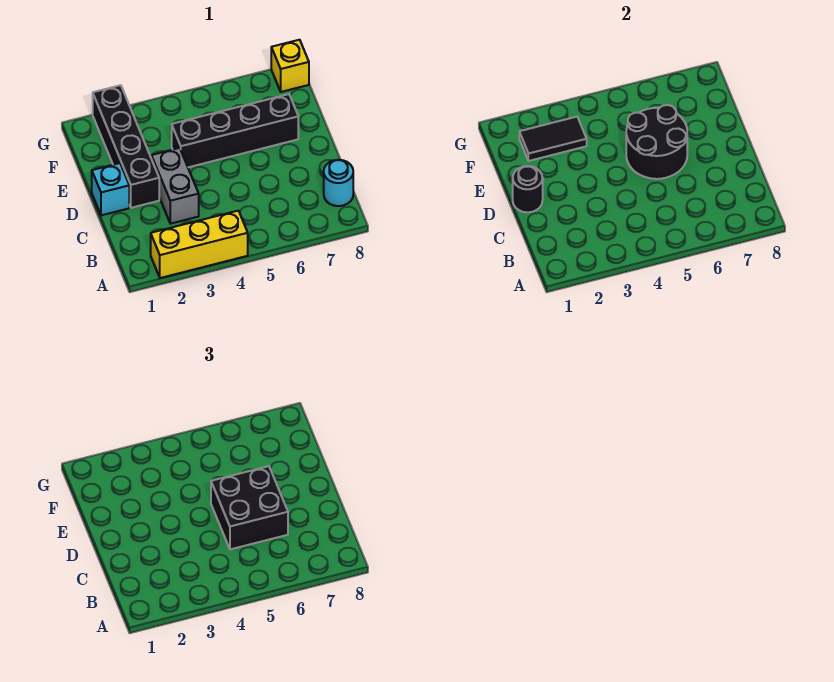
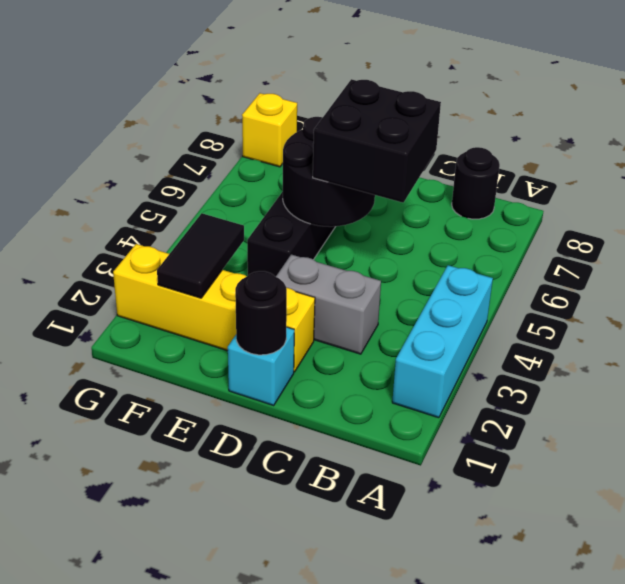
yellow 1x3 brick [151,211,248,278] -> cyan 1x3 brick [392,265,493,418]
cyan 1x1 round brick [324,160,353,206] -> black 1x1 round brick [452,147,500,219]
black 1x4 brick [93,85,159,208] -> yellow 1x4 brick [113,244,315,372]

